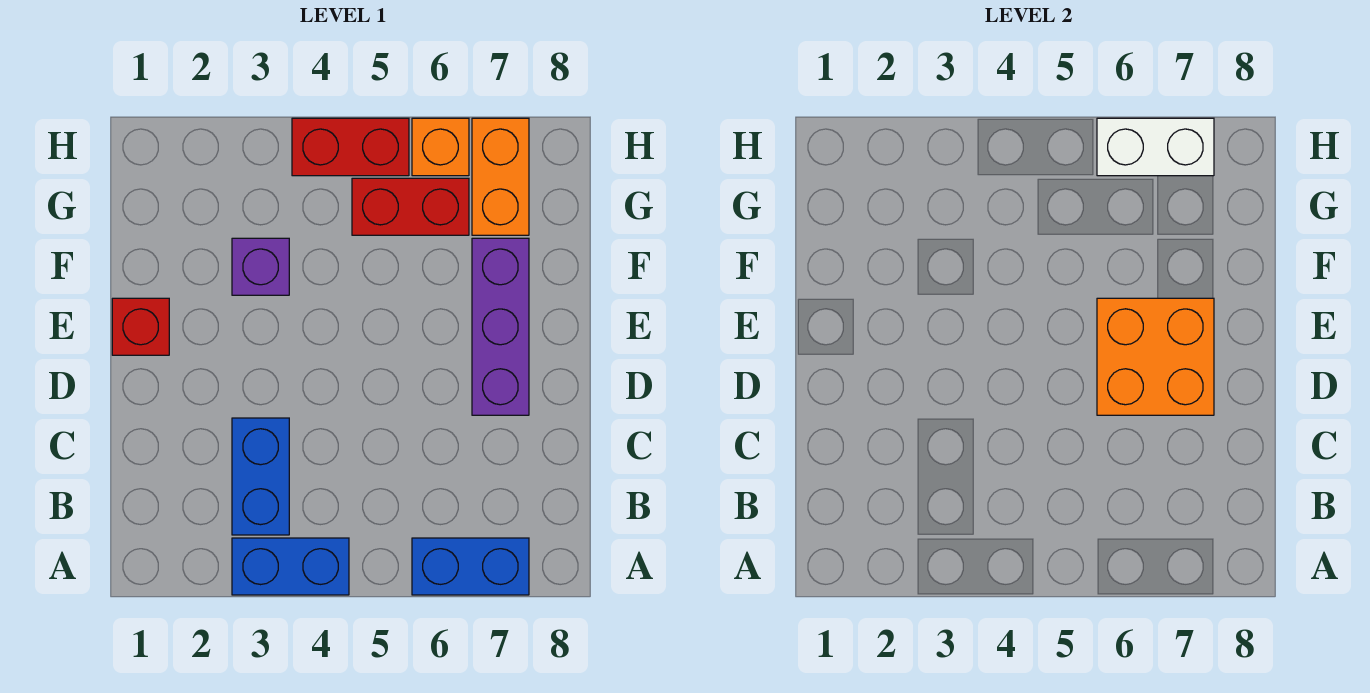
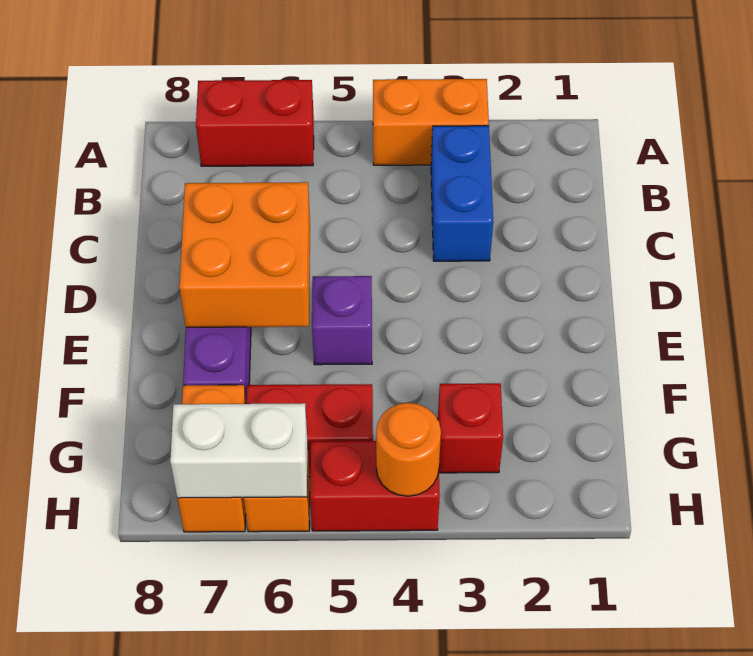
blue 1x2 brick [232,538,349,595] -> orange 1x2 brick [373,79,489,165]
blue 1x2 brick [412,538,529,595] -> red 1x2 brick [196,80,314,166]
red 1x1 brick [112,298,169,355] -> red 1x1 brick moved to [438,383,503,473]
purple 1x1 brick [232,238,289,295] -> purple 1x1 brick moved to [312,276,372,365]
none -> orange 1x1 round brick [376,403,441,496]

